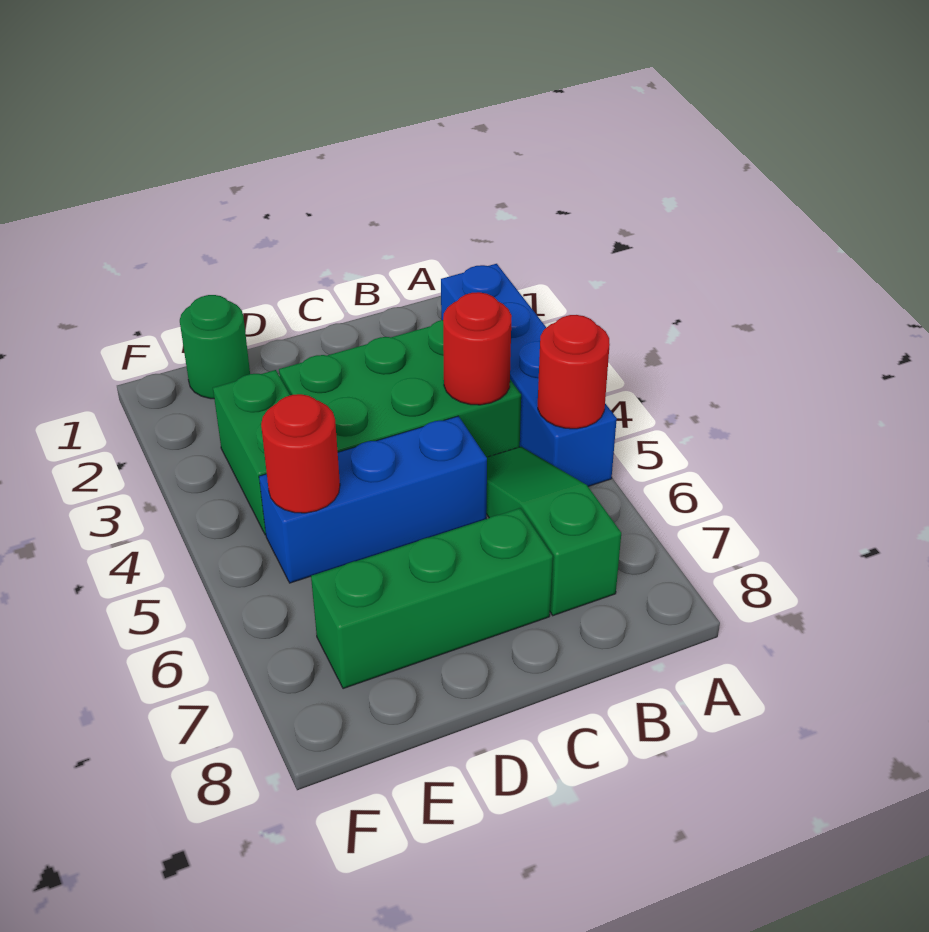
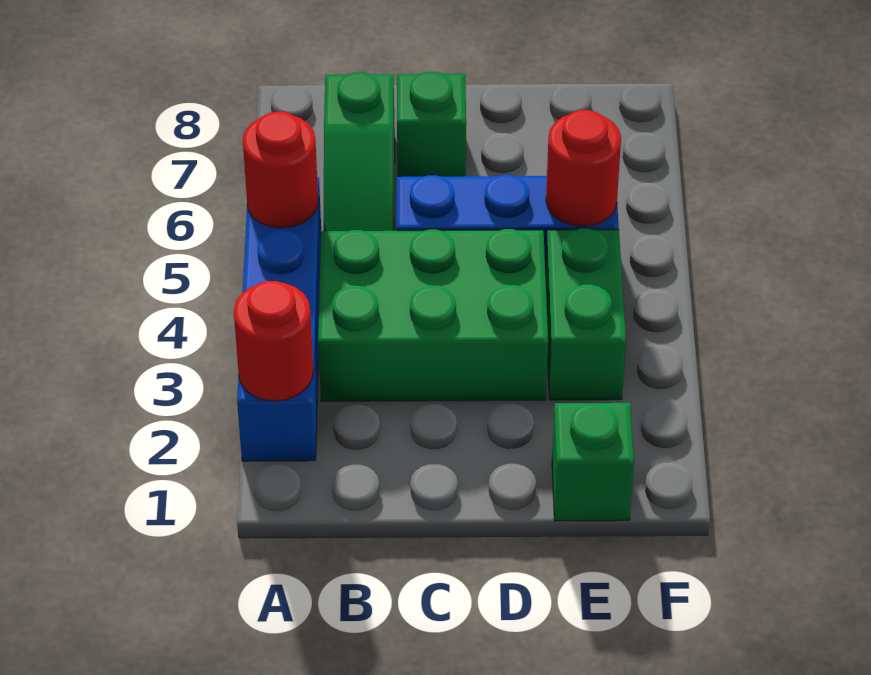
red 1x1 round brick [443,292,512,405] -> red 1x1 round brick moved to [234,281,313,401]
green 1x3 brick [311,508,553,689] -> green 1x1 brick [397,72,466,177]
green 1x1 round brick [180,295,250,399] -> green 1x1 brick [552,403,634,521]

